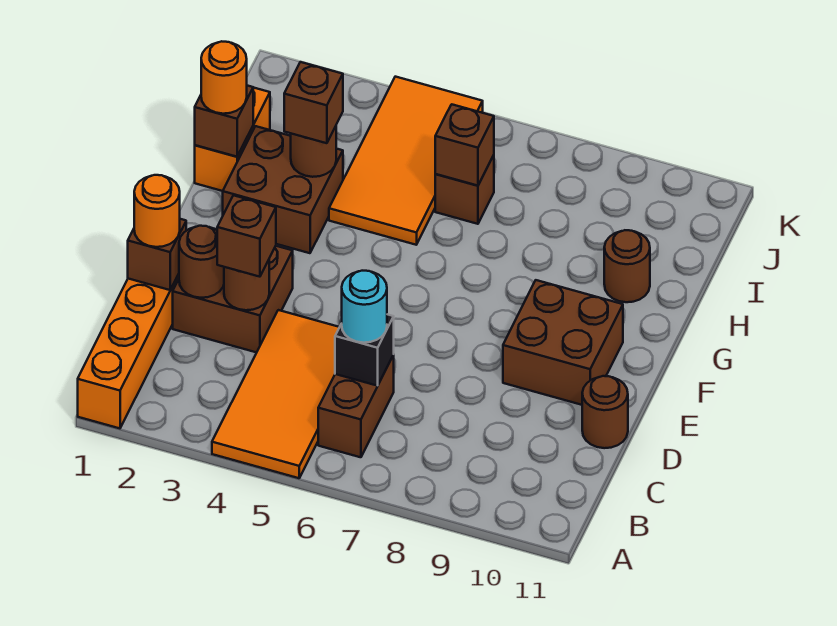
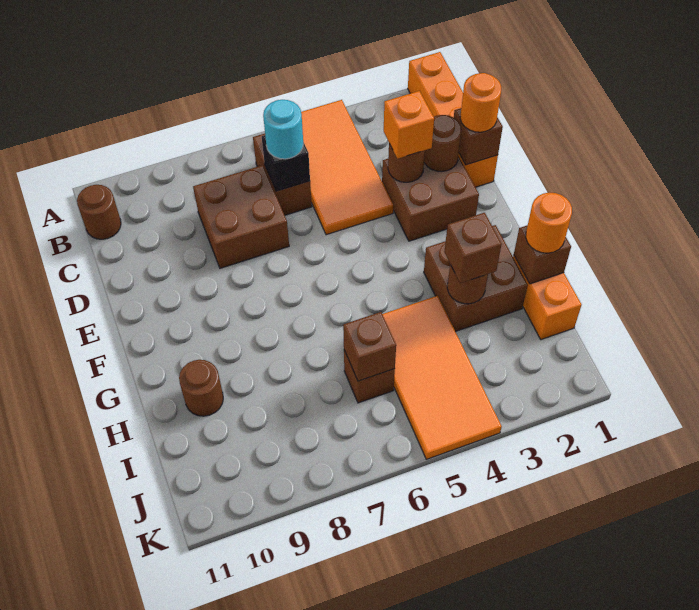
brown 1x1 brick [217,195,276,277] -> orange 1x1 brick [384,91,434,159]
brown 1x1 round brick [582,376,628,448] -> brown 1x1 round brick moved to [77,185,121,239]
brown 2x2 brick [503,280,623,405] -> brown 2x2 brick moved to [193,165,289,268]

